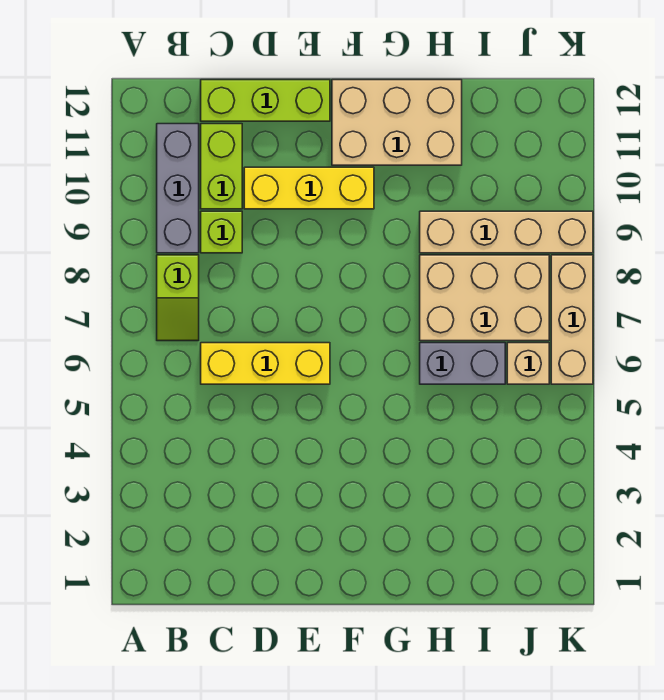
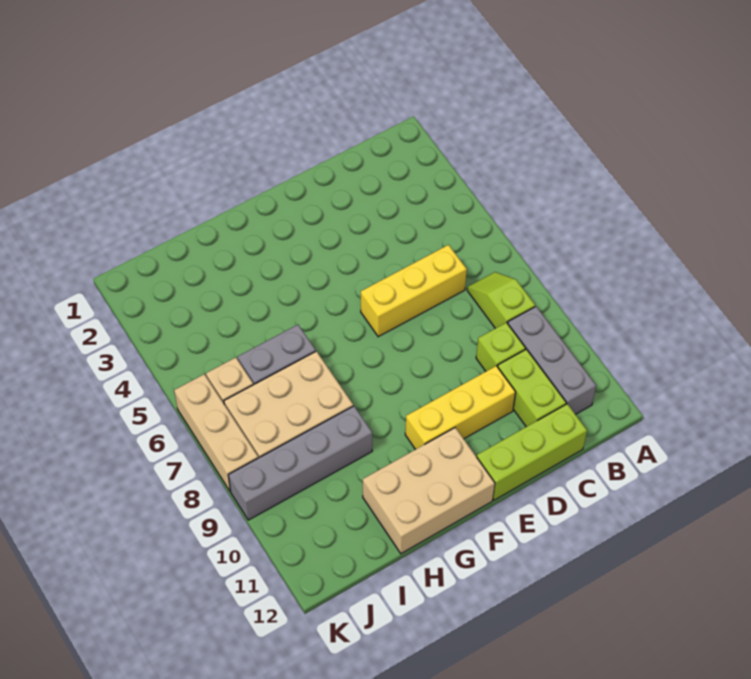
tan 1x4 brick [420,211,593,253] -> grey 1x4 brick [228,406,372,520]

